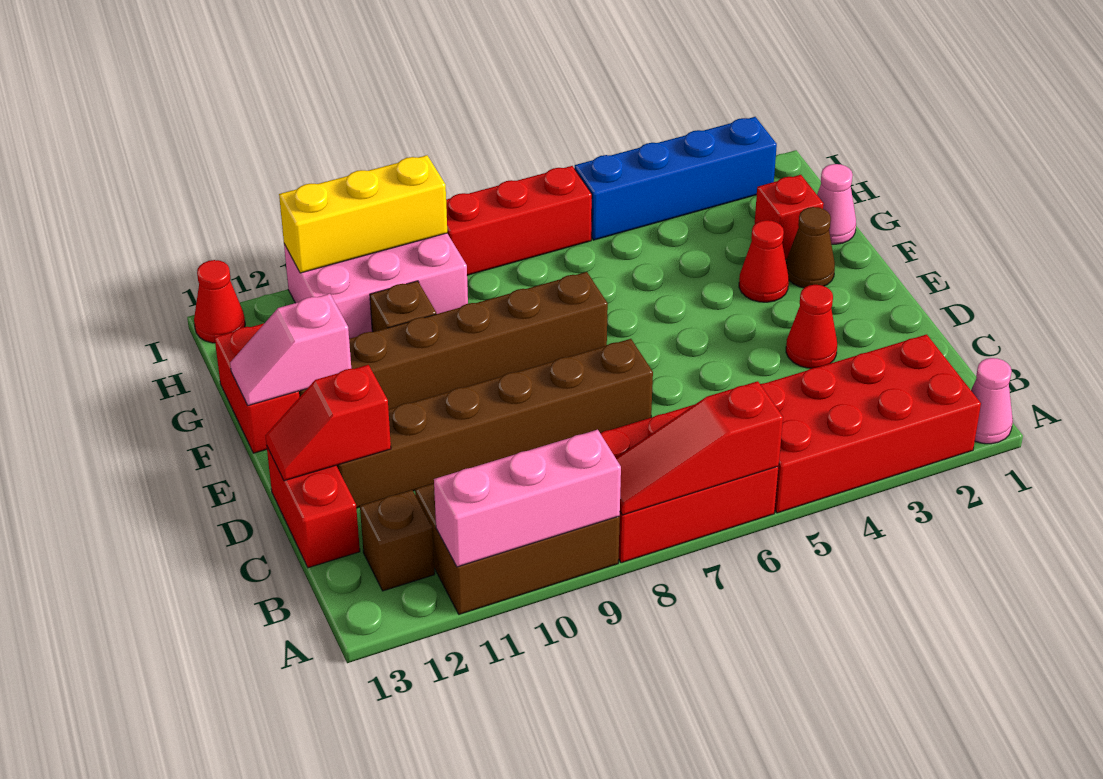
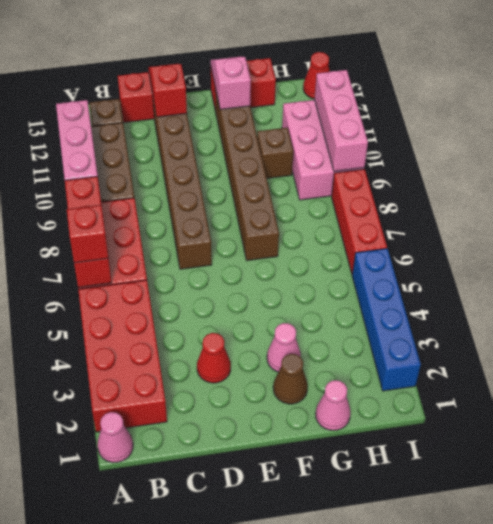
red 1x3 slope [616,381,783,515] -> red 1x3 brick [65,176,112,287]
red 1x1 cone [739,220,789,302] -> pink 1x1 cone [267,323,301,372]
red 1x1 brick [755,175,824,260] -> red 1x1 brick moved to [67,205,108,263]
yellow 1x3 brick [279,155,447,273] -> pink 1x3 brick [315,70,368,171]

